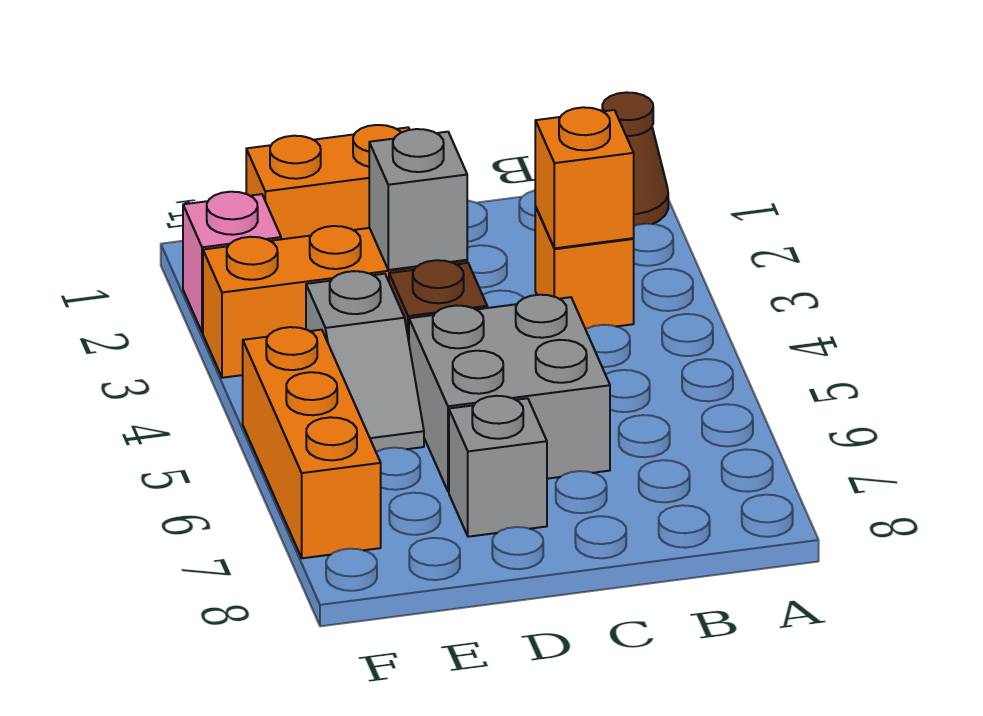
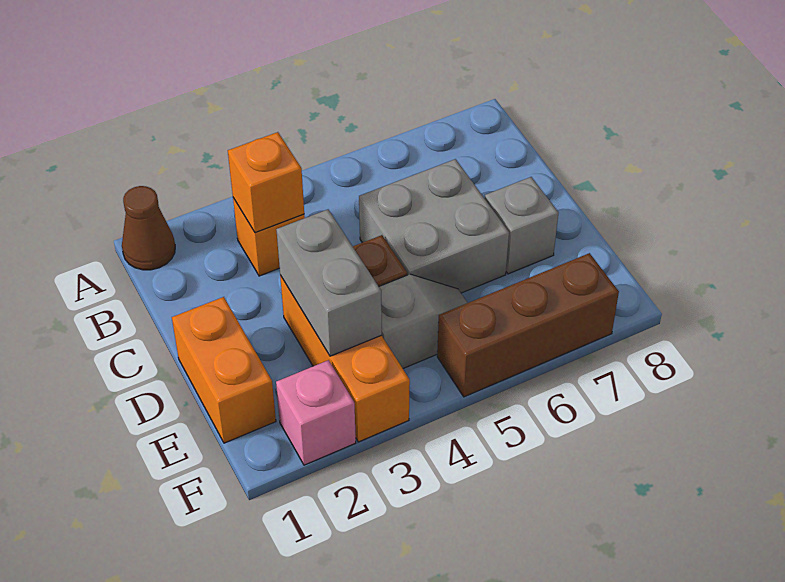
grey 1x1 brick [369,129,467,270] -> grey 1x2 brick [276,210,382,356]
orange 1x3 brick [243,327,381,558] -> brown 1x3 brick [437,253,619,397]

